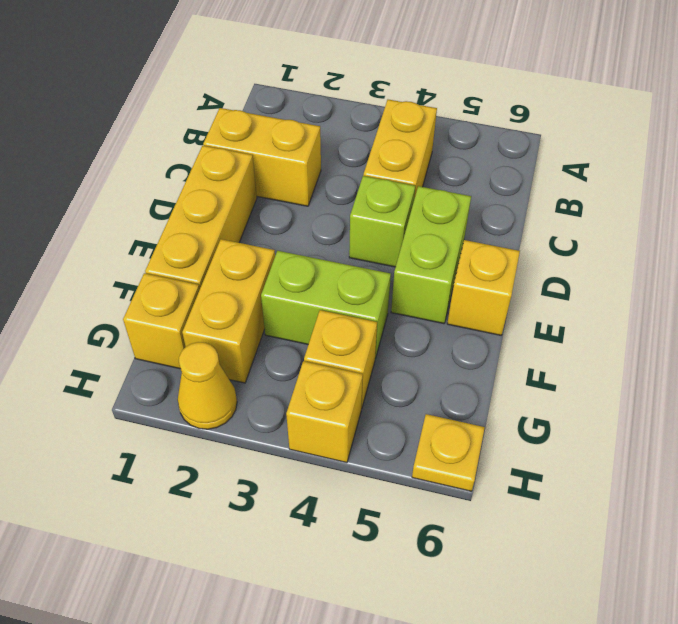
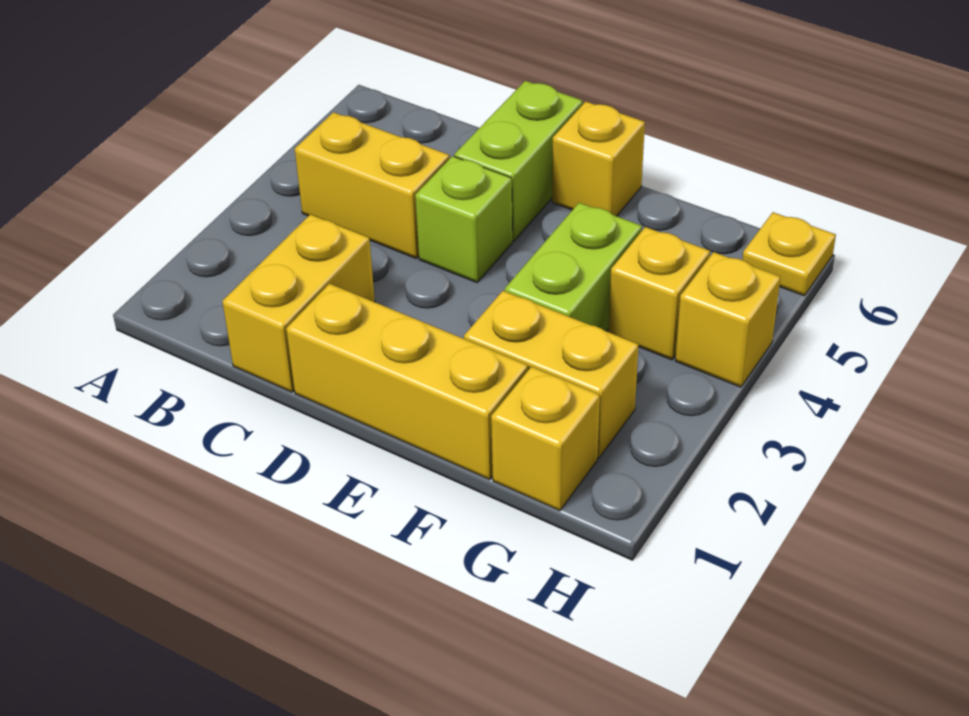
lime 1x2 brick [391,186,471,324] -> lime 1x2 brick turned to [454,81,583,241]
yellow 1x1 cone [178,342,237,429] -> none

